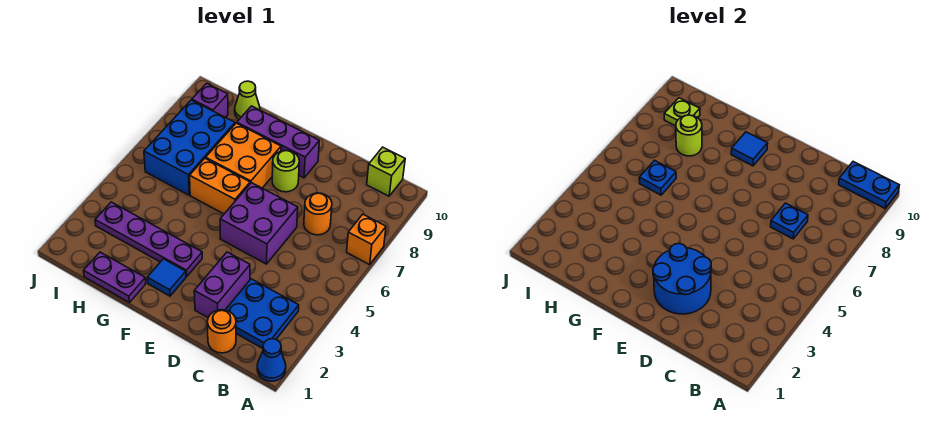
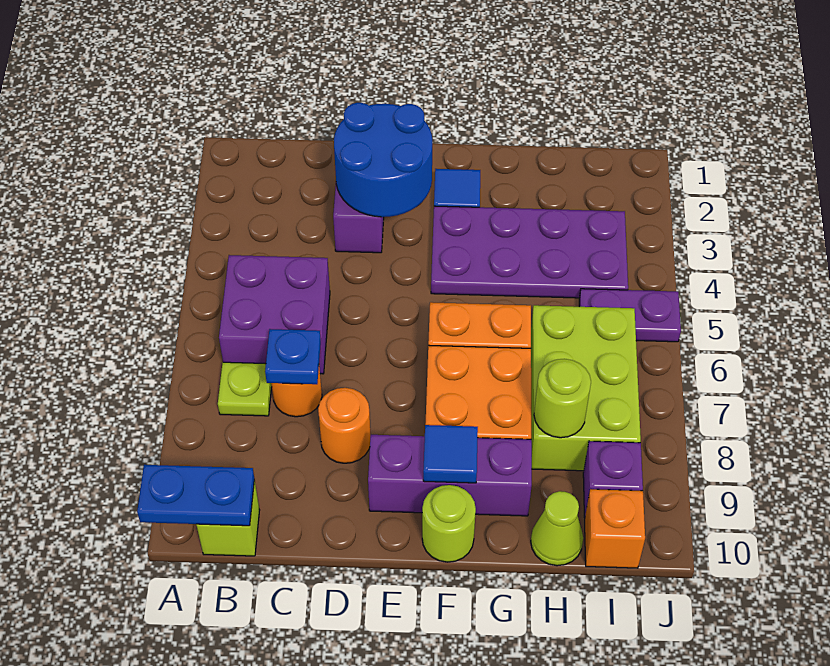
blue 1x1 cone [257,339,286,381] -> none
orange 1x1 brick [347,214,386,265] -> orange 1x1 brick moved to [585,489,645,568]
blue 2x2 plate [226,279,299,348] -> none
orange 1x1 round brick [207,310,236,353] -> orange 1x1 round brick moved to [318,388,371,463]
purple 2x2 brick [220,183,298,264] -> purple 2x2 brick moved to [219,255,330,374]
lime 1x1 round brick [272,151,299,192] -> lime 1x1 round brick moved to [422,485,476,562]
purple 1x4 plate [95,202,202,276] -> purple 2x4 plate [431,206,628,298]
purple 1x2 plate [84,252,146,303] -> purple 1x2 plate moved to [579,289,681,342]
blue 2x3 brick [144,100,235,195] -> lime 2x3 brick [531,305,641,471]
blue 1x1 plate [639,160,676,195] -> none
lime 1x1 plate [664,98,700,126] -> lime 1x1 plate moved to [218,362,272,416]

